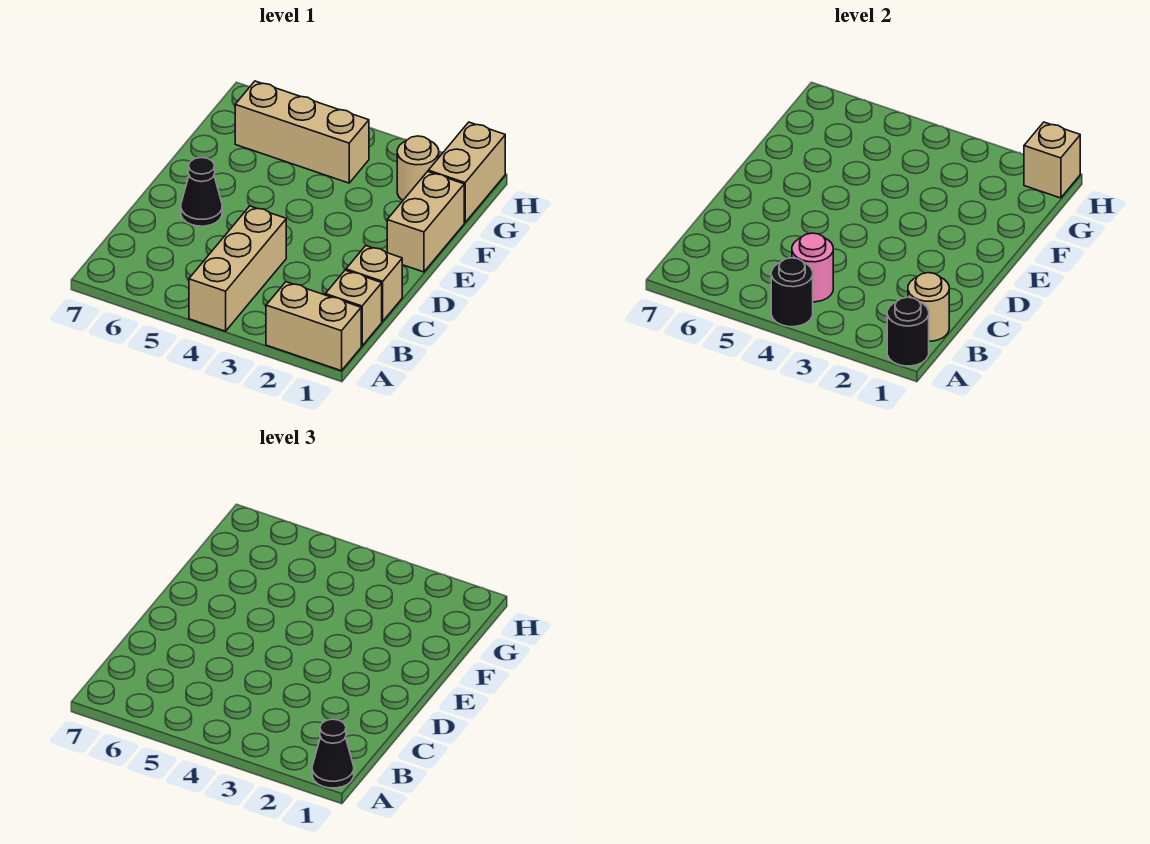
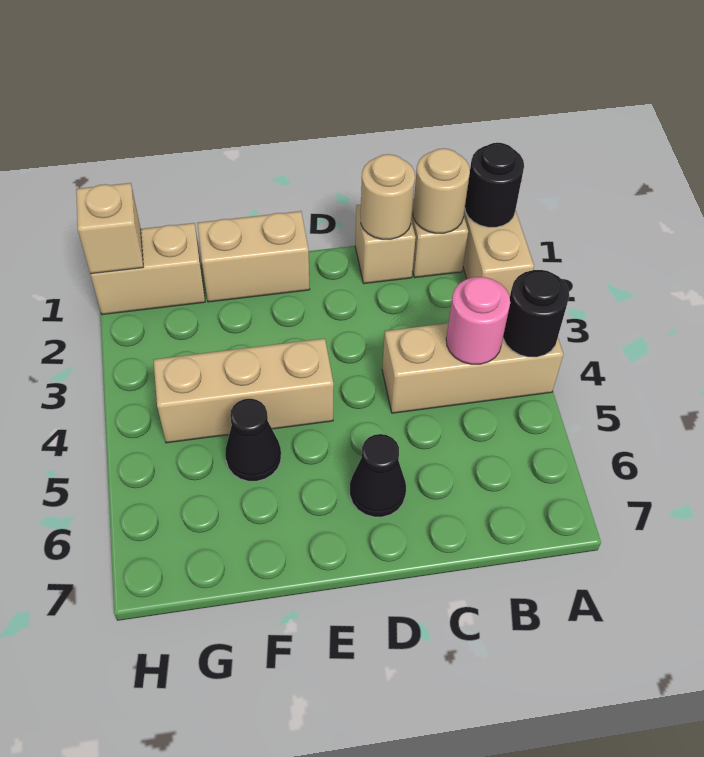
black 1x1 cone [312,719,354,788] -> black 1x1 cone moved to [225,399,281,481]
tan 1x1 round brick [397,136,439,200] -> tan 1x1 round brick moved to [361,154,415,239]
tan 1x3 brick [235,81,369,183] -> tan 1x3 brick turned to [154,338,334,443]

